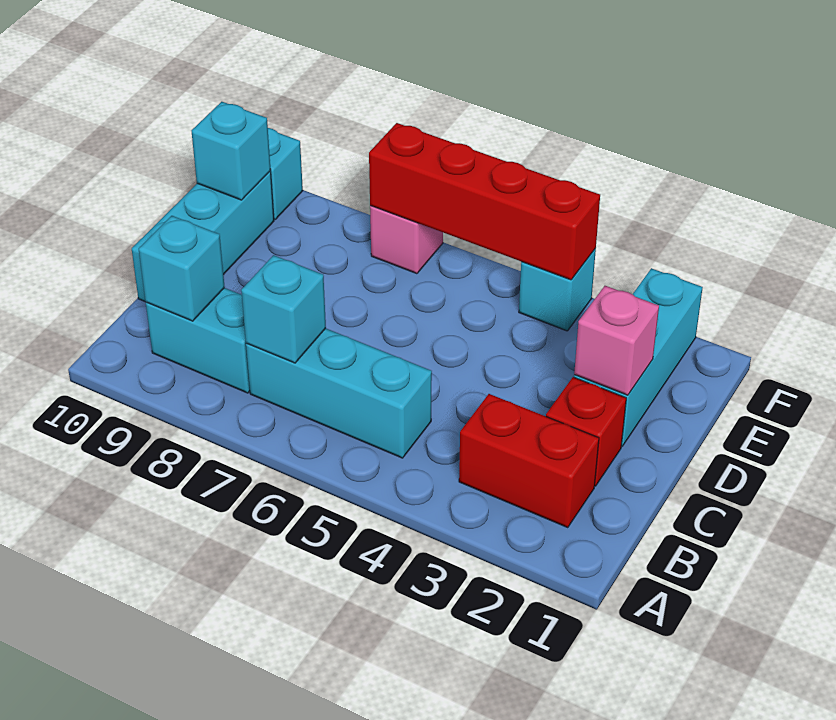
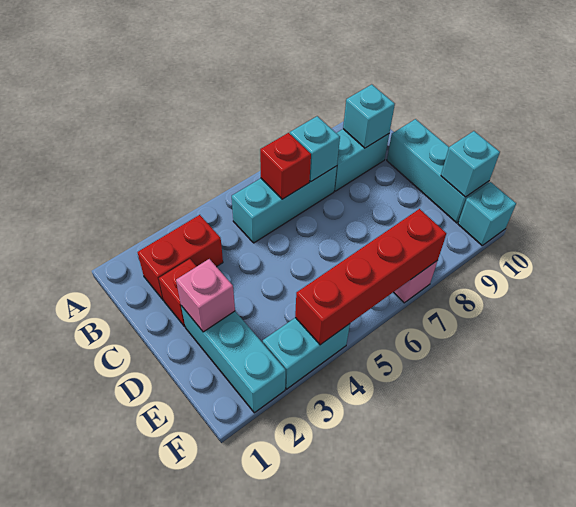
none -> red 1x1 brick [260,133,311,199]
cyan 1x1 brick [519,248,596,331] -> cyan 1x2 brick [263,318,350,389]

